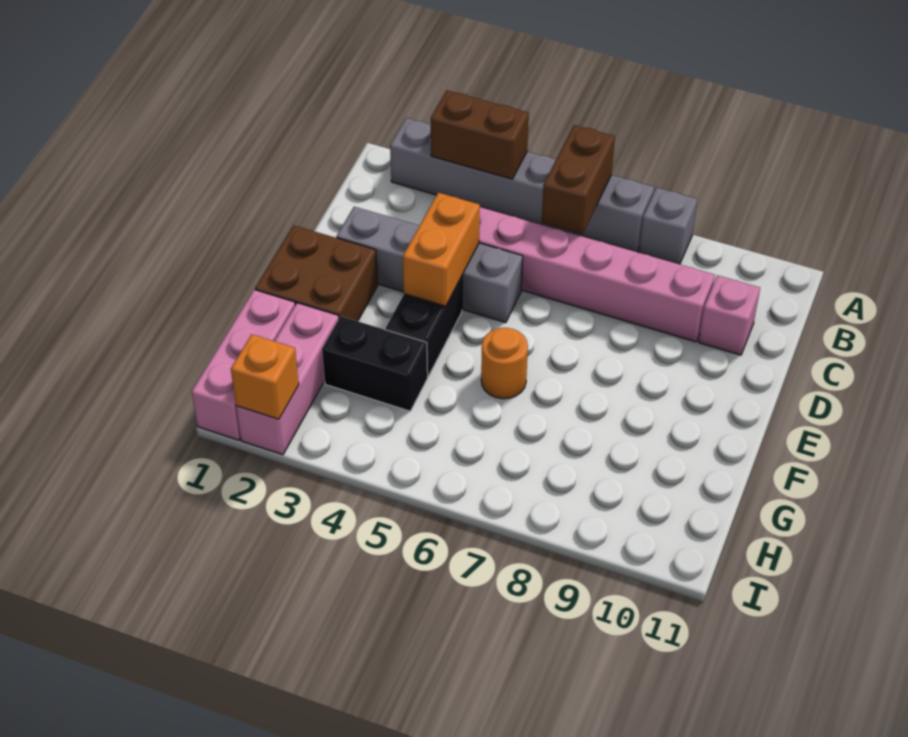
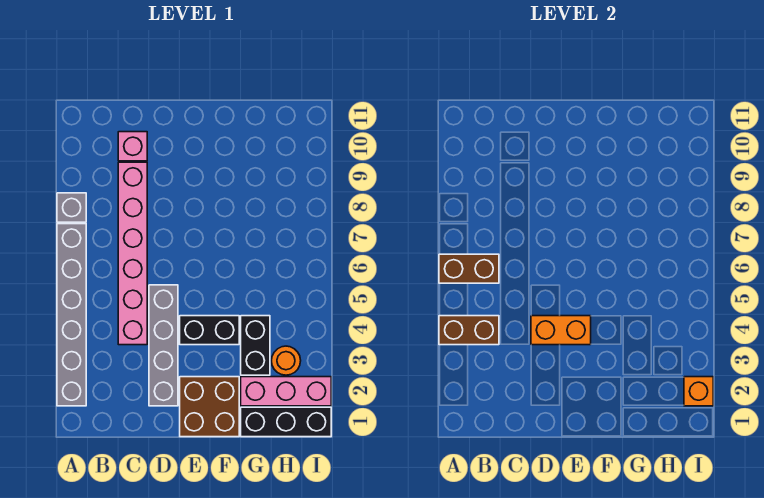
brown 1x2 brick [431,90,529,179] -> brown 1x2 brick turned to [439,316,499,345]
orange 1x1 round brick [481,328,528,399] -> orange 1x1 round brick moved to [271,346,301,375]
pink 1x3 brick [192,290,295,440] -> black 1x3 brick [241,407,331,437]

